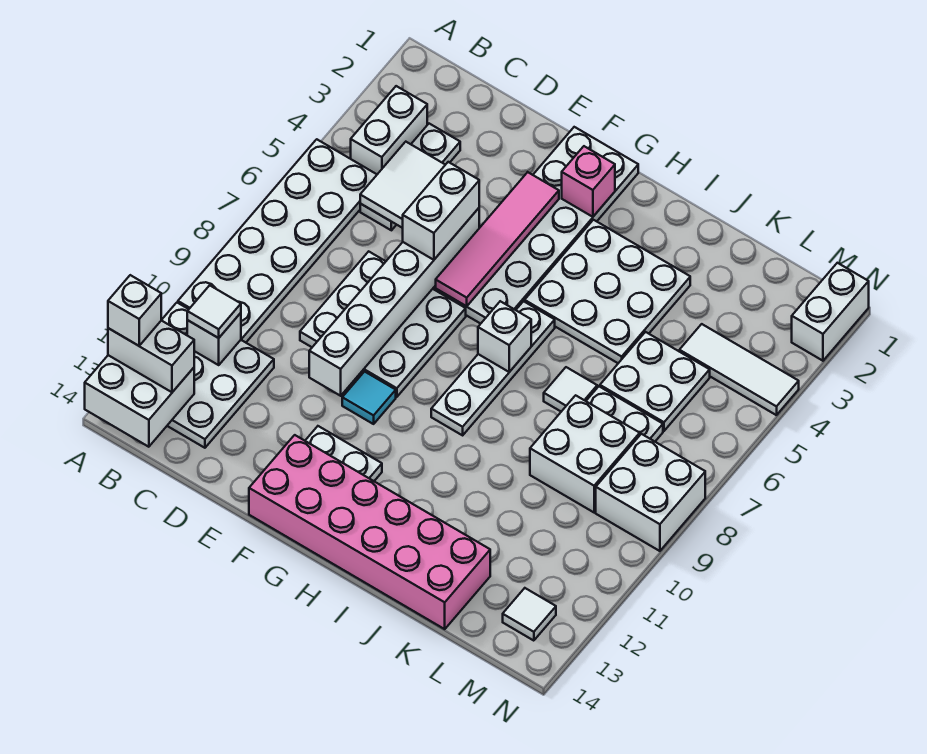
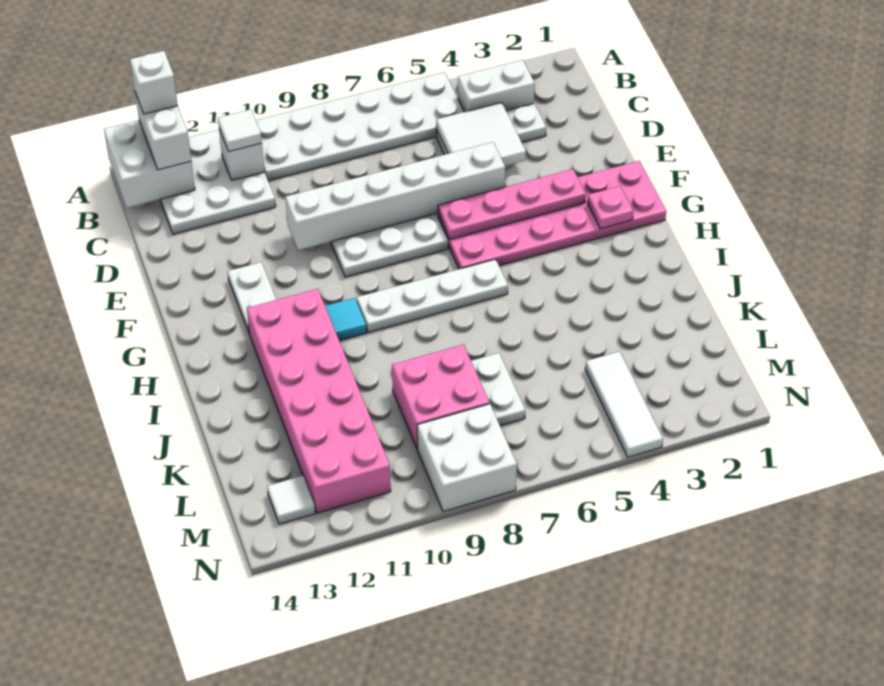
white 1x2 brick [403,162,479,260] -> none
white 2x6 plate [436,127,638,324] -> pink 2x6 plate [438,161,666,269]
pink 1x4 tile [436,172,559,306] -> pink 1x4 plate [438,169,586,239]
cyan 1x1 tile [342,372,396,424] -> cyan 1x1 tile moved to [325,298,366,341]
pink 2x6 brick [249,435,490,629] -> pink 2x6 brick moved to [247,289,391,513]
pink 1x1 brick [562,146,615,217] -> pink 1x1 plate [587,186,633,229]
white 3x3 plate [525,220,690,363] -> none
white 1x1 brick [478,301,531,372] -> none
white 1x1 tile [544,367,597,412] -> none
white 2x2 plate [600,332,710,431] -> none
white 2x2 brick [530,395,640,512] -> pink 2x2 brick [392,345,489,450]
white 1x2 brick [792,263,869,361] -> none

